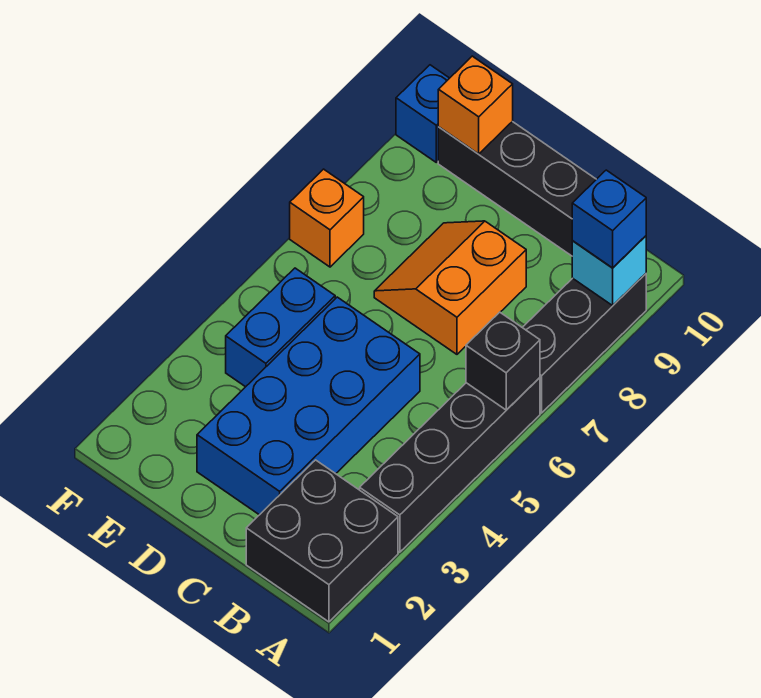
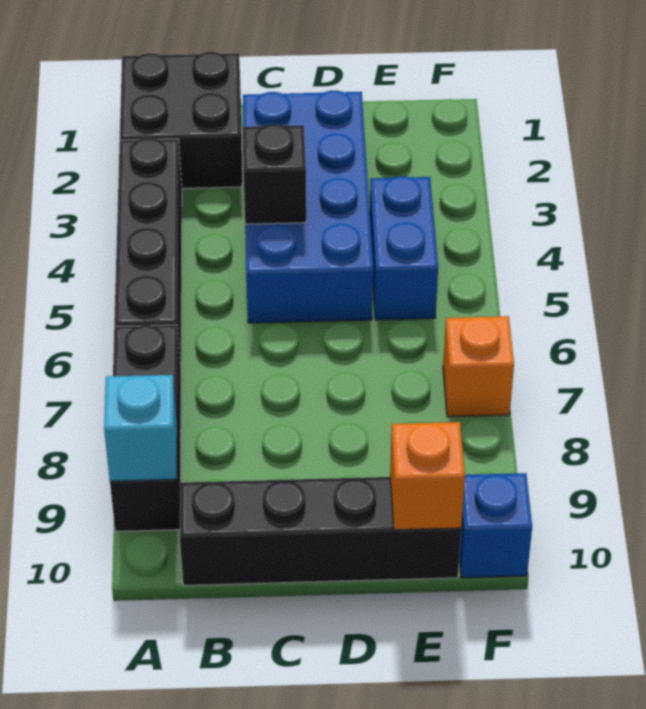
black 1x1 brick [466,312,540,410] -> black 1x1 brick moved to [243,124,306,224]
blue 1x1 brick [572,170,646,268] -> none
orange 2x2 slope [374,221,526,354] -> none

